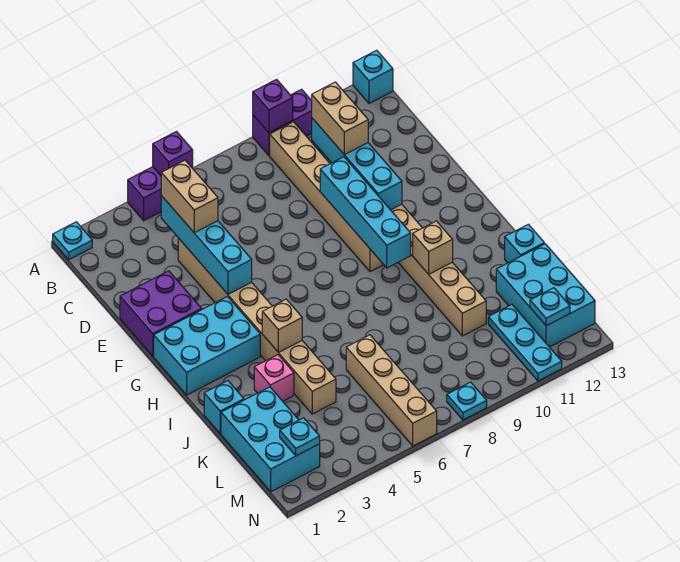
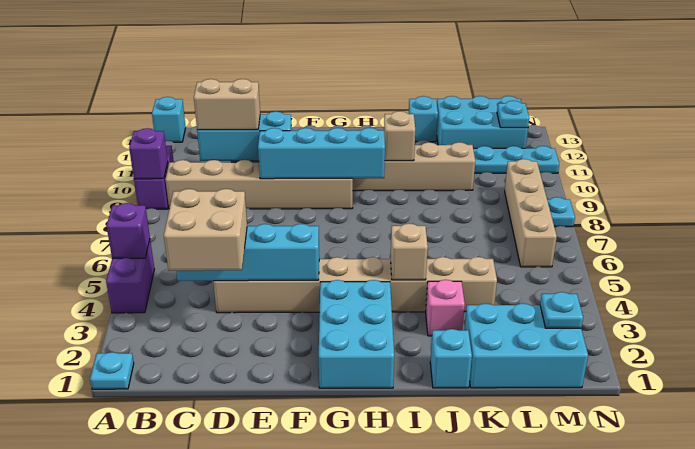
tan 1x2 brick [161,160,218,233] -> tan 2x2 brick [164,189,247,271]
cyan 1x4 brick [312,118,402,210] -> cyan 1x3 brick [197,112,292,161]
purple 2x2 brick [120,271,202,356] -> none
tan 1x4 brick [346,335,437,446] -> tan 1x4 brick turned to [505,159,557,267]

